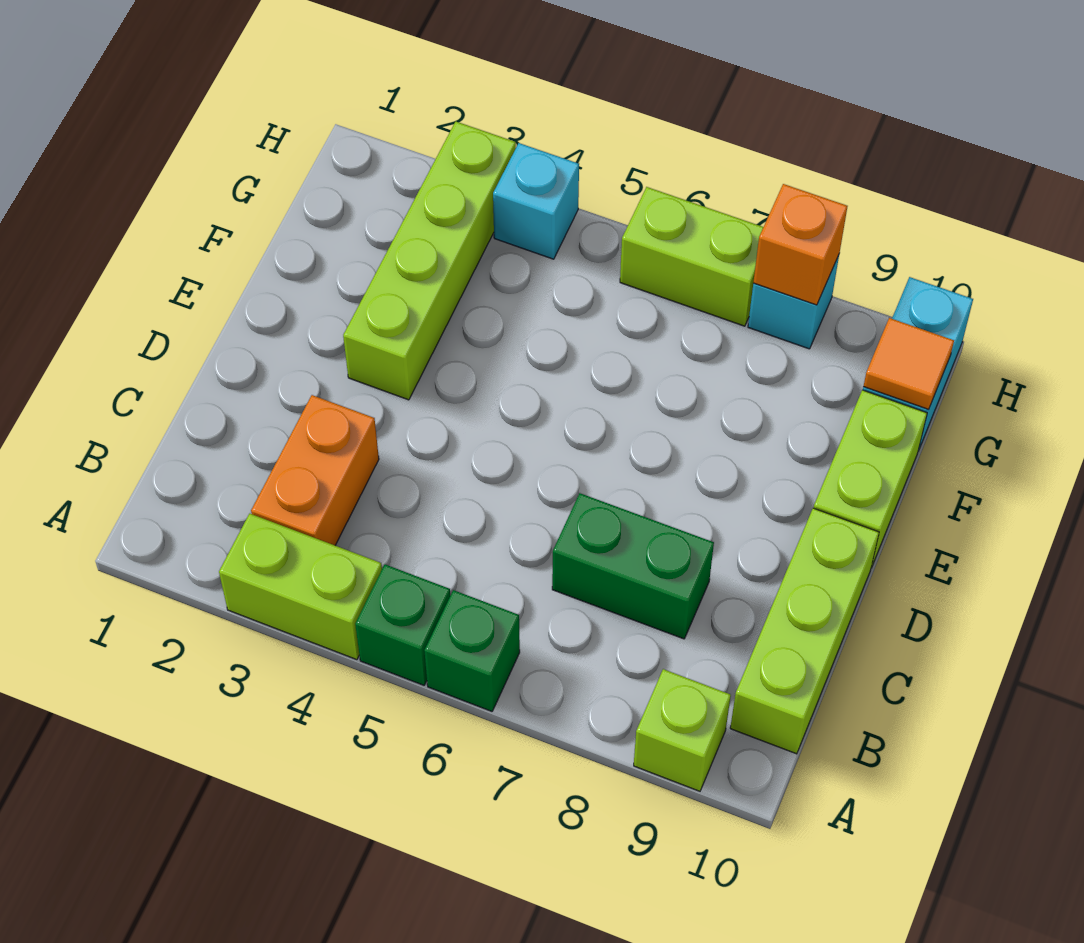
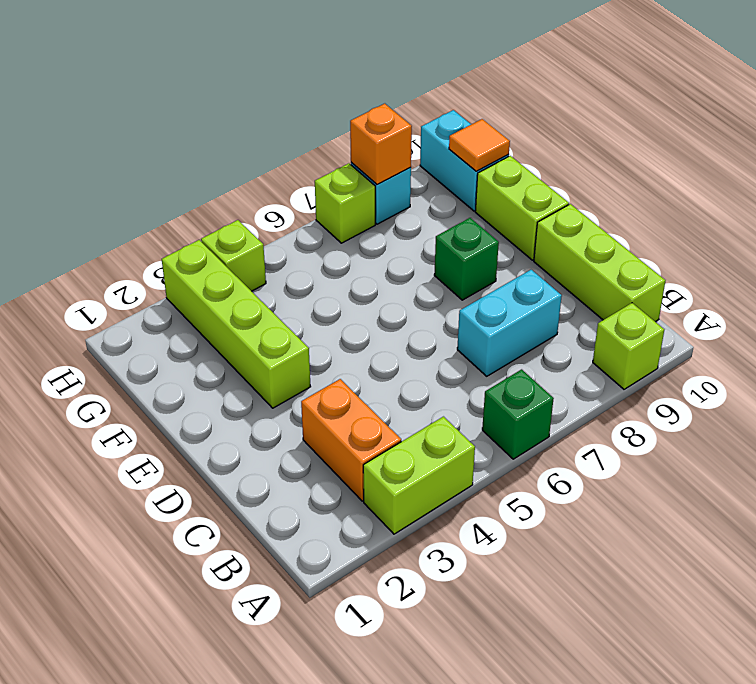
green 1x1 brick [355,565,450,685] -> green 1x1 brick moved to [434,218,499,300]
green 1x2 brick [552,493,714,639] -> cyan 1x2 brick [457,270,562,376]
cyan 1x1 brick [493,143,579,259] -> lime 1x1 brick [201,220,266,291]
lime 1x2 brick [620,187,763,326] -> lime 1x1 brick [315,163,375,243]

